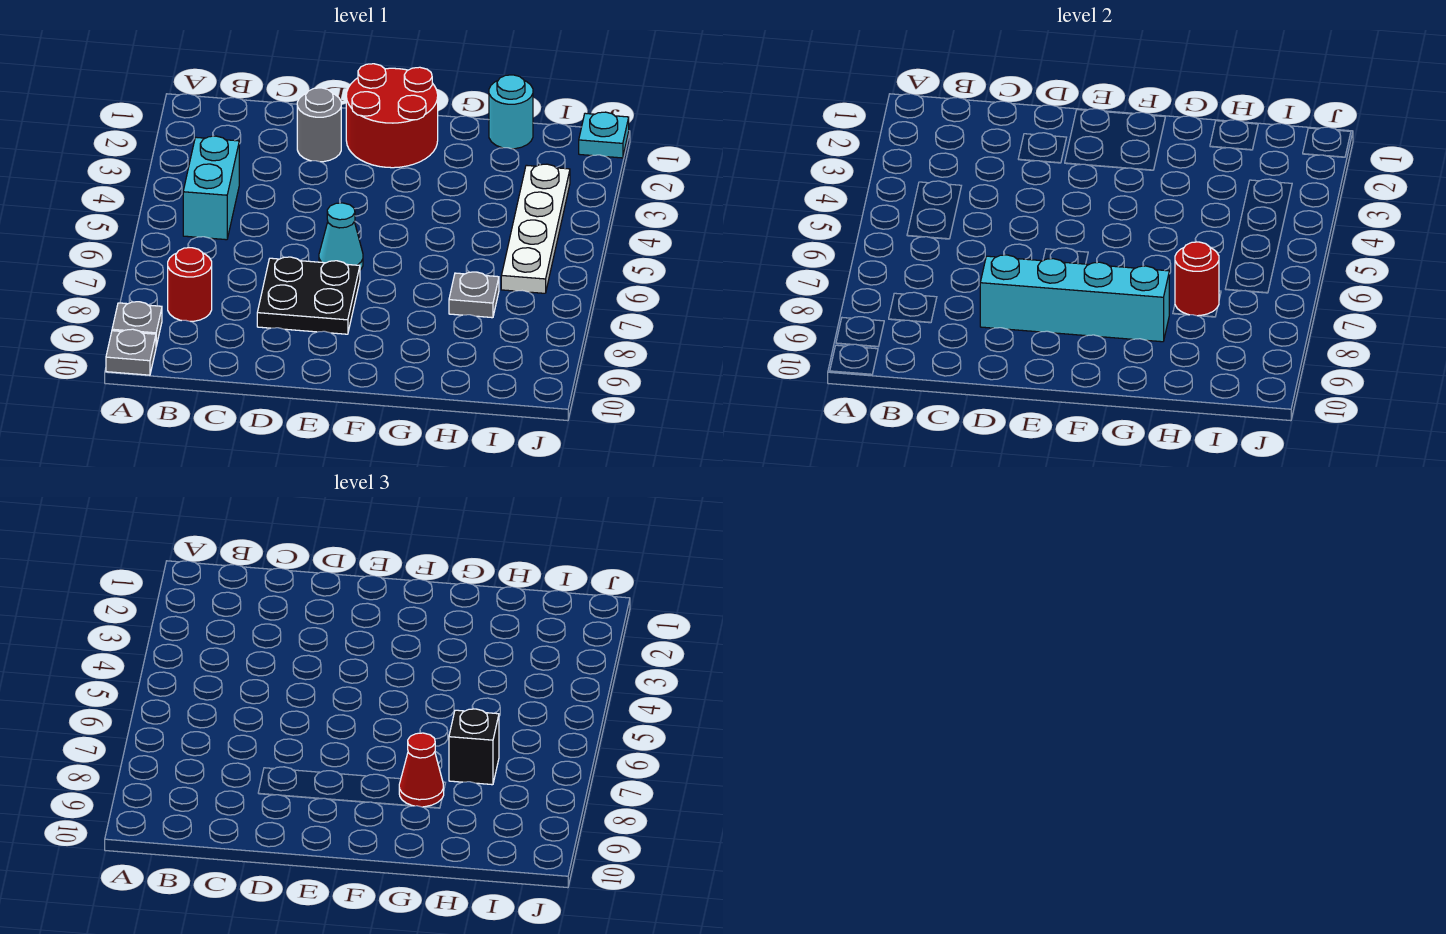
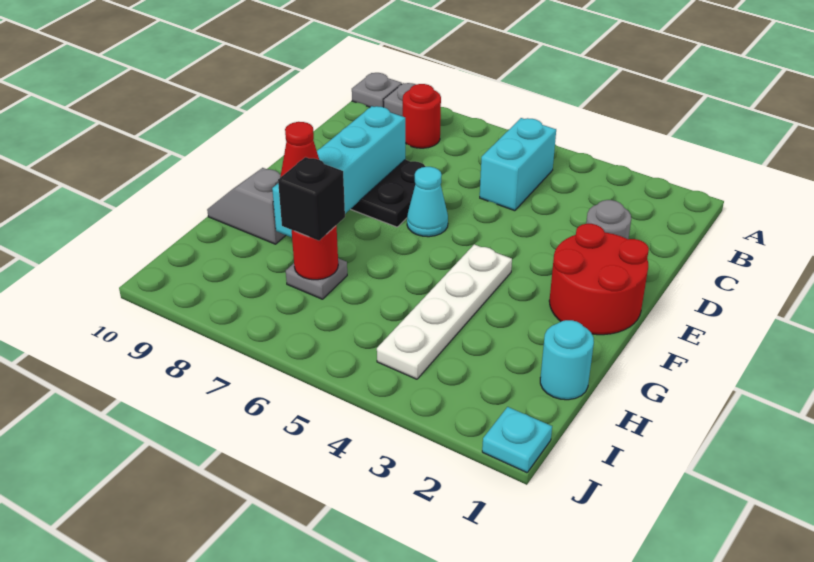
cyan 1x2 brick [183,136,239,240] -> cyan 1x2 brick turned to [480,118,556,211]
none -> grey 1x2 slope [207,168,286,244]
white 1x4 plate [501,164,570,293] -> white 1x4 plate turned to [377,244,512,379]

